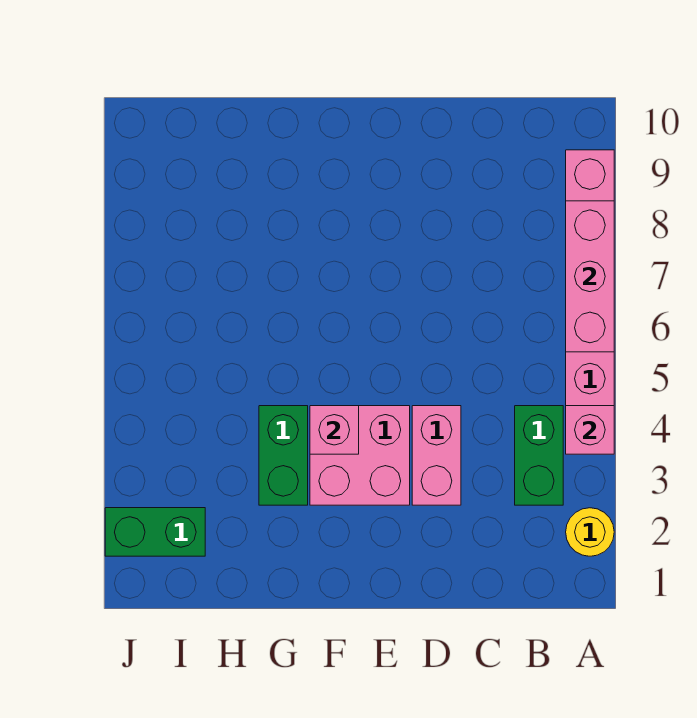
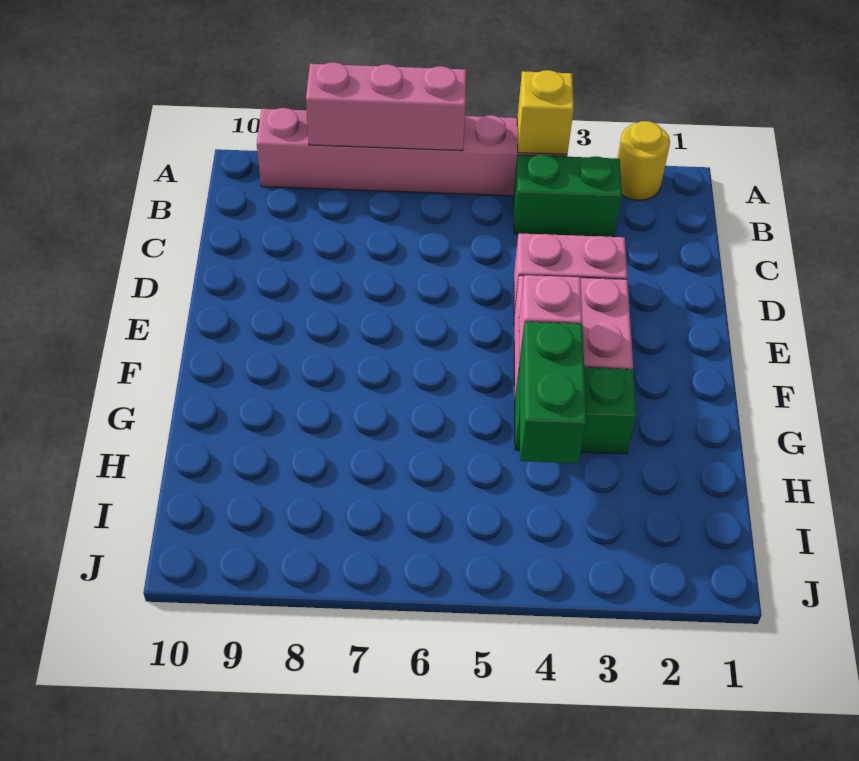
pink 1x1 brick [566,406,614,454] -> yellow 1x1 brick [517,70,574,154]
green 1x2 brick [105,508,205,556] -> green 1x2 brick moved to [519,322,586,463]

